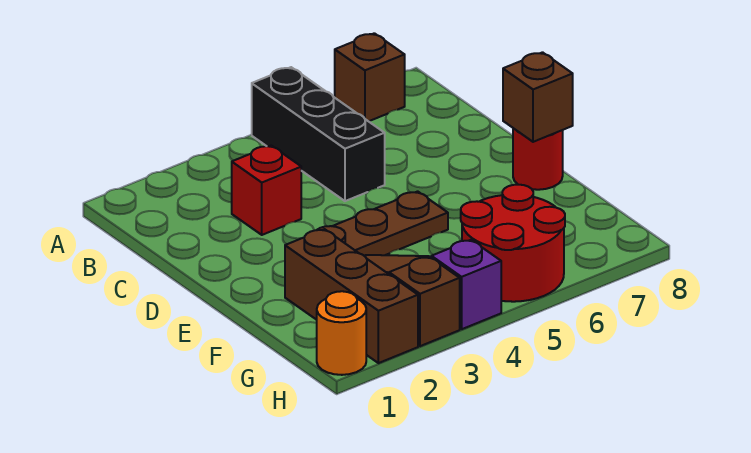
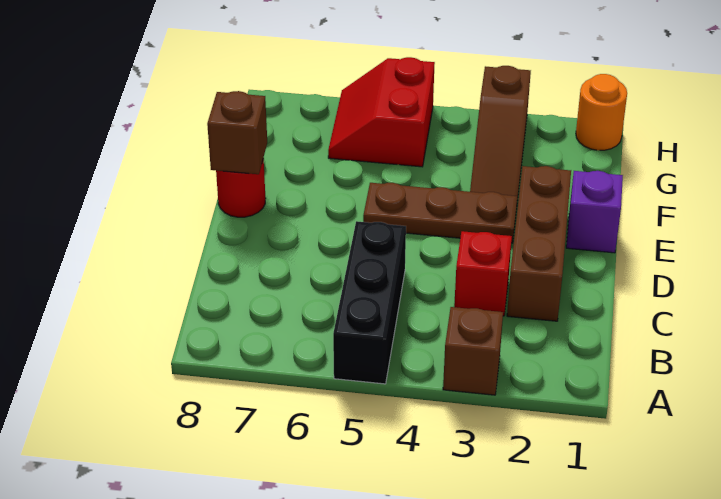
brown 1x1 brick [335,33,405,121] -> brown 1x1 brick moved to [443,307,503,395]
brown 1x3 brick [285,229,418,363] -> brown 1x3 brick moved to [507,166,571,321]
red 2x2 round brick [461,185,565,302] -> red 2x2 slope [328,57,435,167]
purple 1x1 brick [431,240,501,329] -> purple 1x1 brick moved to [566,171,623,253]

